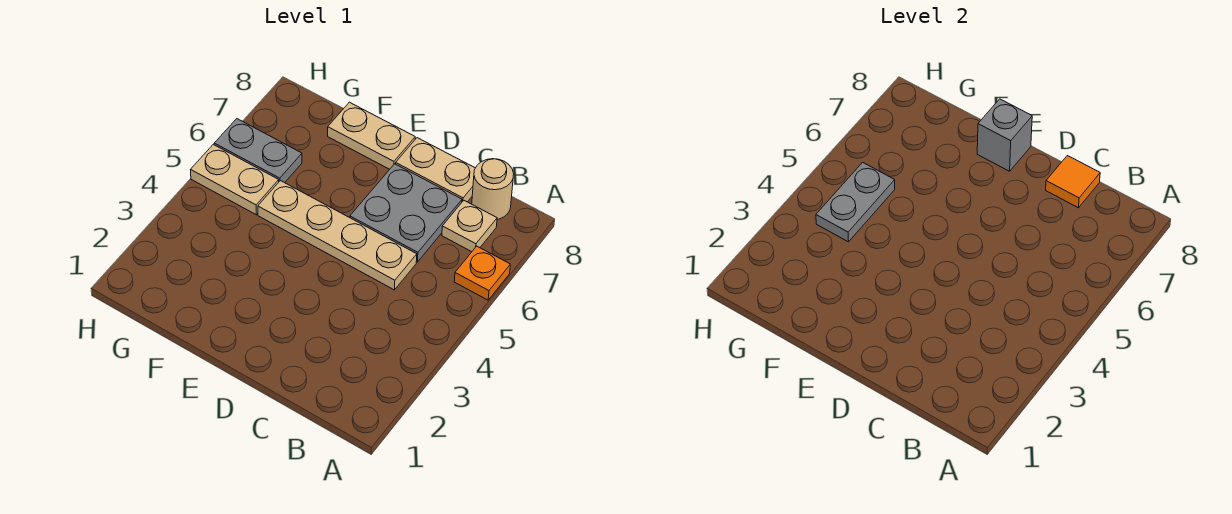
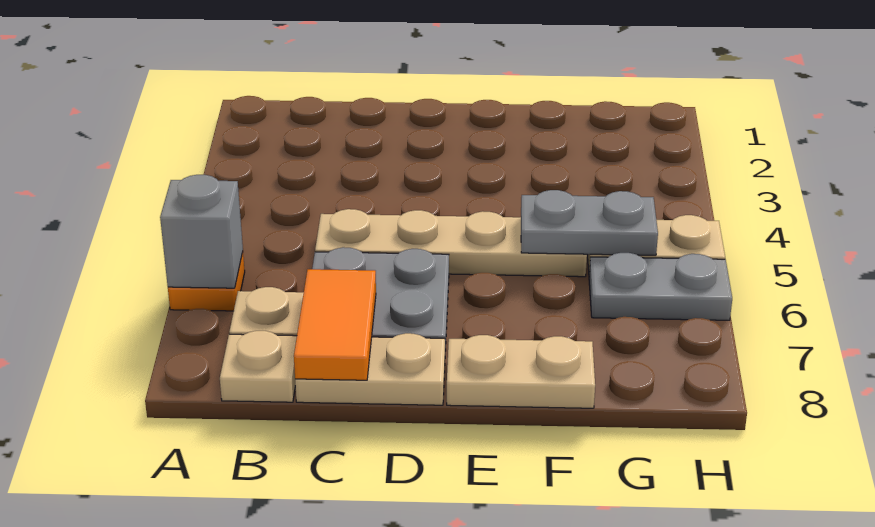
tan 1x1 round brick [472,159,514,220] -> tan 1x1 plate [220,331,297,402]
orange 1x1 tile [1046,156,1100,208] -> orange 1x2 tile [294,269,376,380]
grey 1x1 brick [977,99,1032,171] -> grey 1x1 brick moved to [160,175,243,288]
grey 1x2 plate [816,162,895,242] -> grey 1x2 plate turned to [521,190,658,255]

